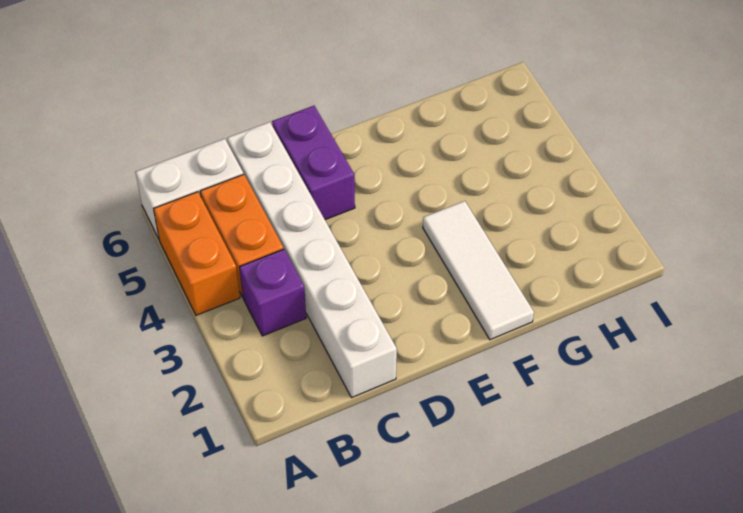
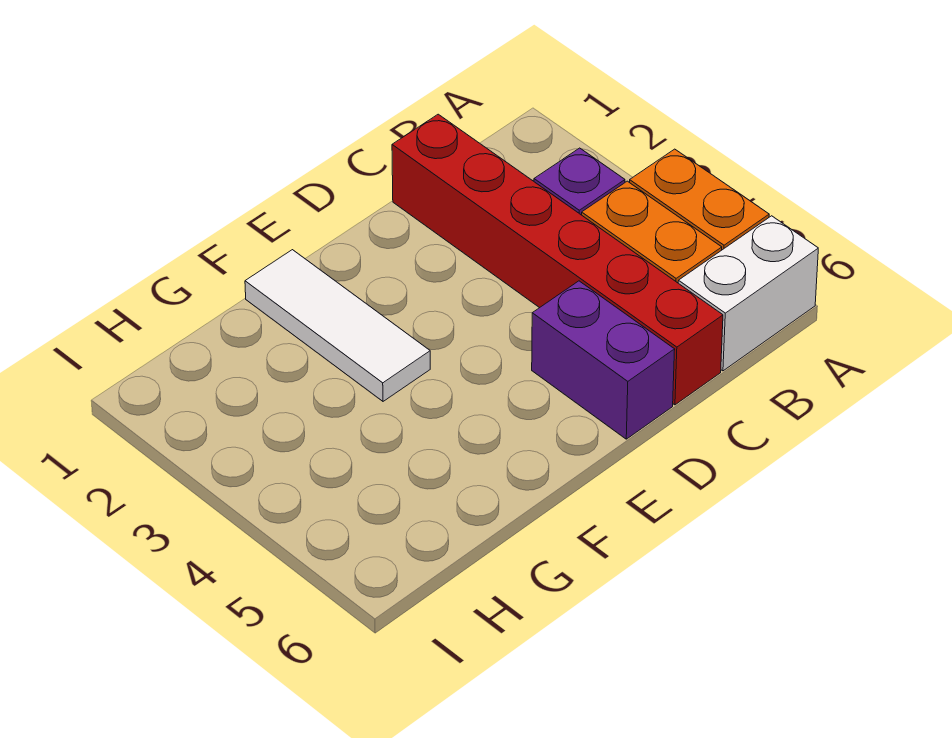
white 1x6 brick [227,122,397,398] -> red 1x6 brick [392,114,723,405]

